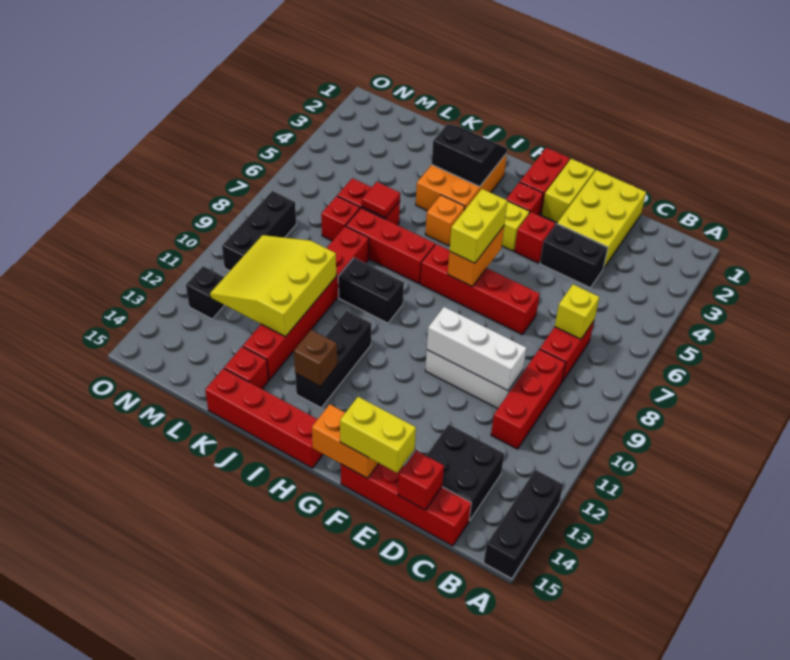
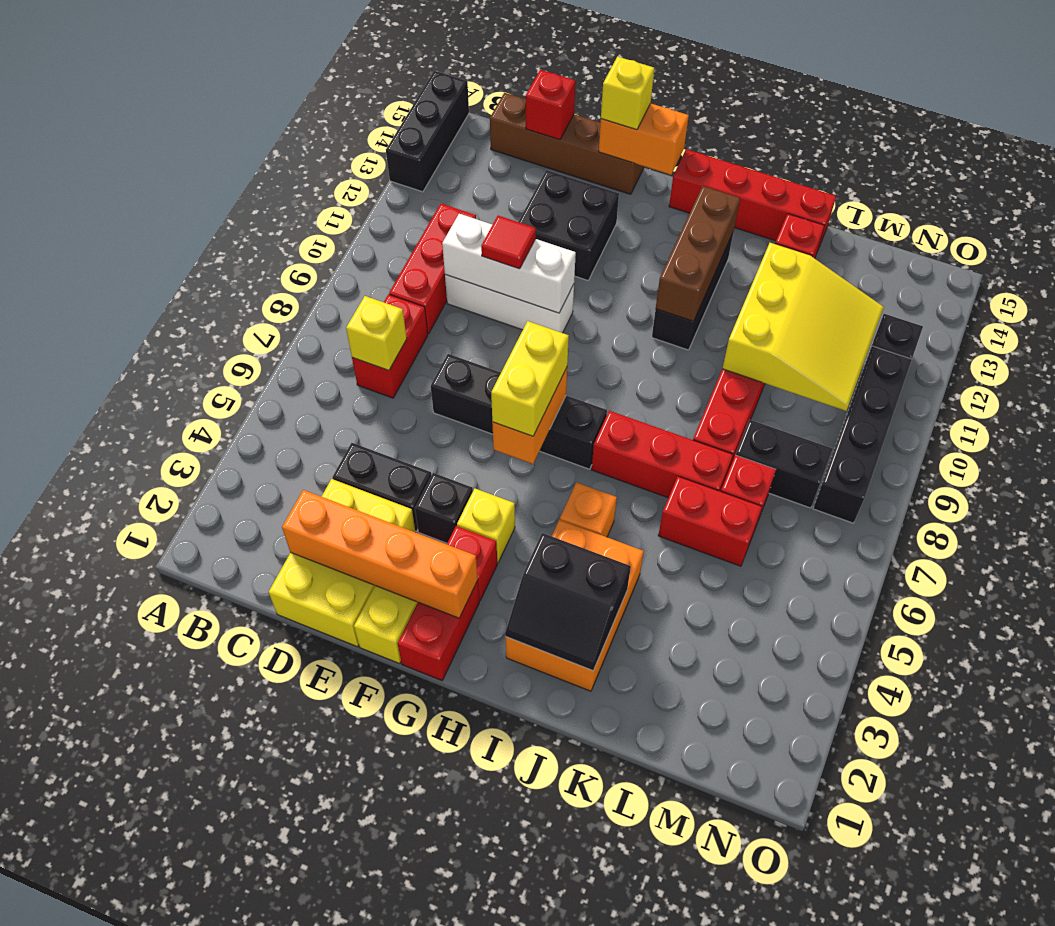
black 2x2 brick [426,424,504,521] -> black 2x2 brick moved to [519,170,619,280]
red 1x4 brick [341,463,471,546] -> brown 1x4 brick [490,93,644,194]
none -> orange 1x4 brick [282,490,478,618]
red 1x4 brick [420,244,540,335] -> black 1x4 brick [431,354,607,469]
yellow 1x2 brick [340,397,416,473] -> yellow 1x1 brick [601,57,654,130]
red 1x1 brick [514,212,555,263] -> black 1x1 brick [415,473,473,543]
black 1x2 brick [338,258,404,323] -> black 1x2 brick moved to [736,420,833,508]
brown 1x1 brick [294,330,337,387] -> brown 1x3 brick [656,186,740,321]
red 1x1 tile [362,182,400,218] -> red 1x1 tile moved to [481,216,536,269]
black 1x3 brick [222,191,296,271] -> black 1x4 brick [813,346,912,523]

